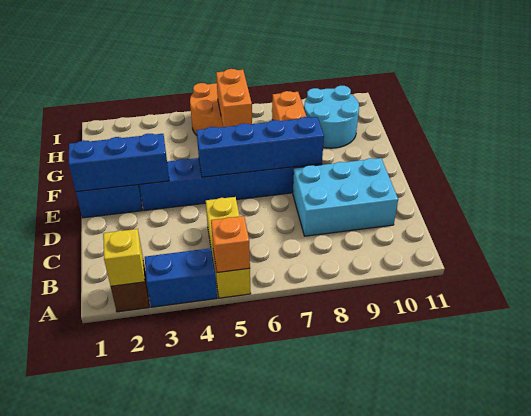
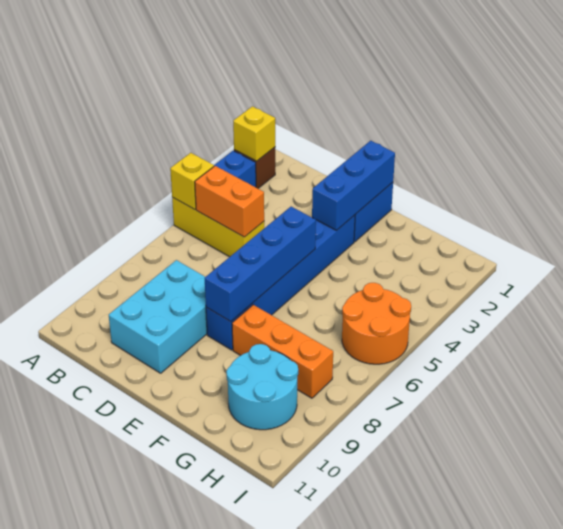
orange 1x1 brick [211,216,250,273] -> yellow 1x1 brick [170,153,214,210]
orange 1x2 brick [216,69,252,127] -> orange 1x2 brick moved to [195,166,264,237]

